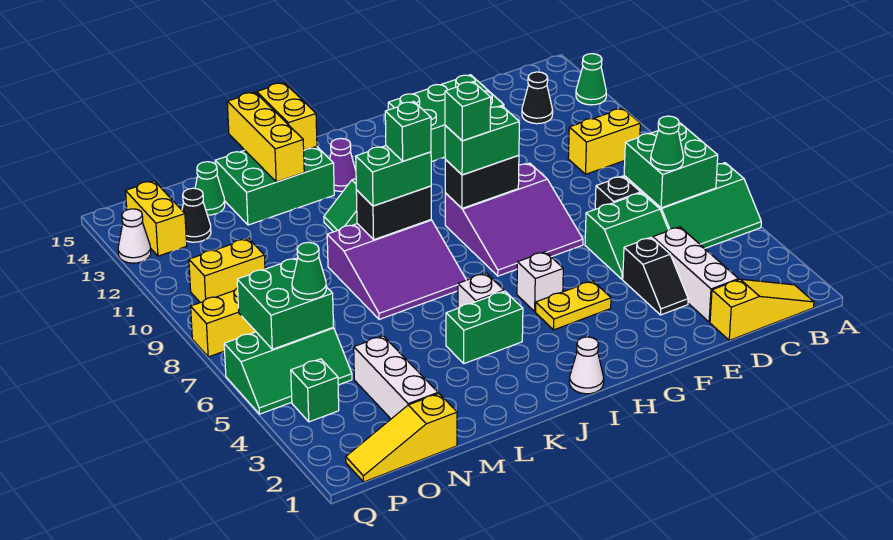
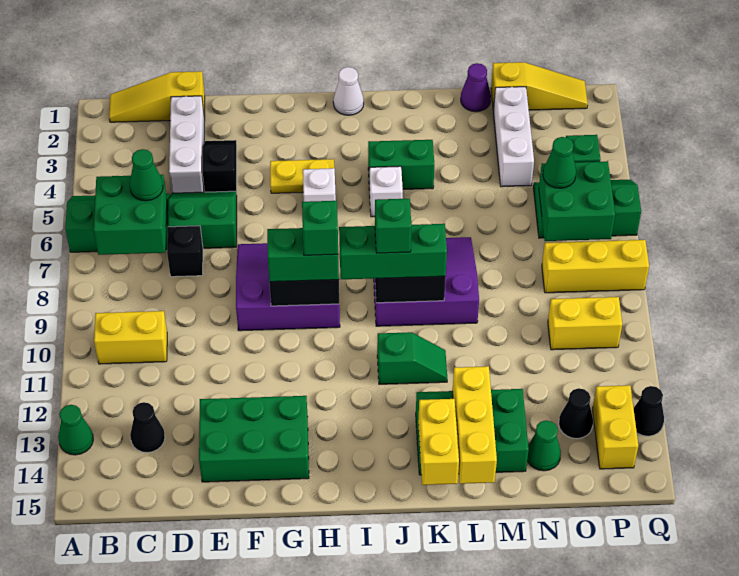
green 1x2 brick [356,146,431,206] -> green 1x3 brick [339,224,447,279]
purple 1x1 cone [330,138,356,191] -> purple 1x1 cone moved to [461,63,491,112]
white 1x1 cone [118,209,151,263] -> black 1x1 cone [634,386,664,436]

